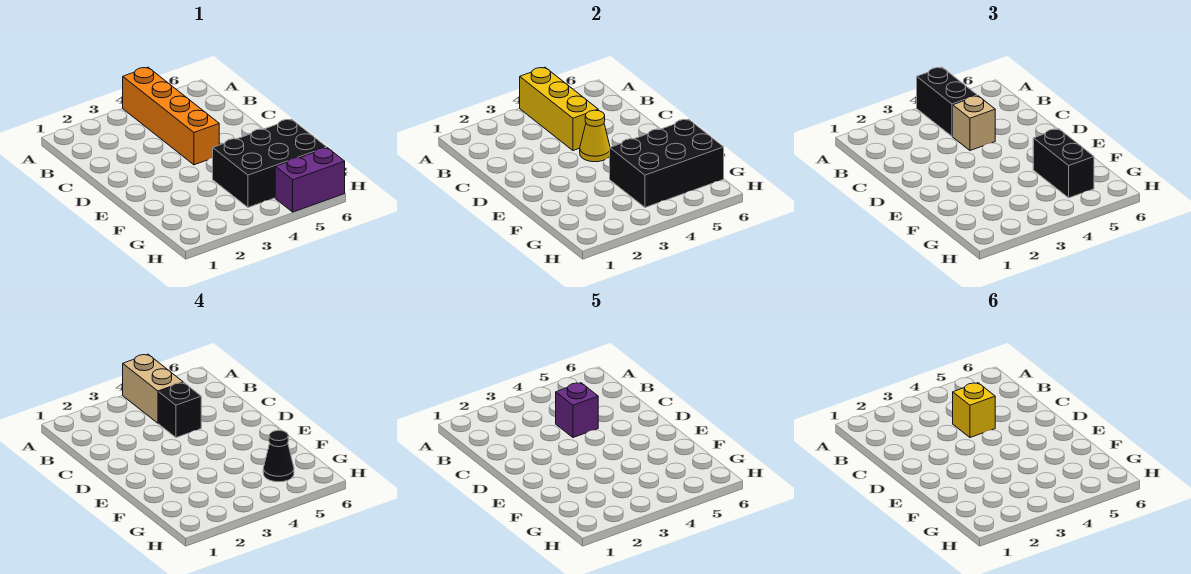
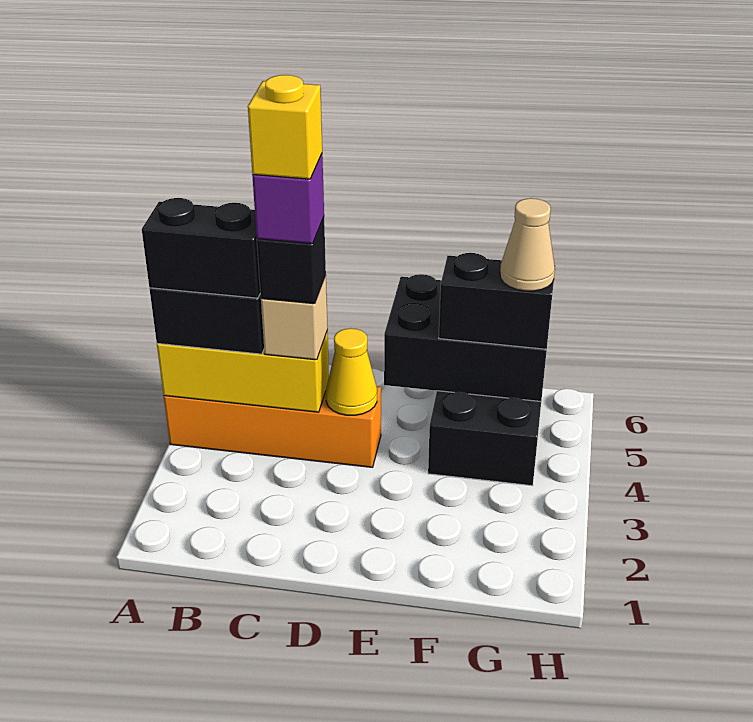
tan 1x2 brick [123,354,183,423] -> black 1x2 brick [142,198,260,298]
black 2x3 brick [610,119,724,207] -> black 2x3 brick turned to [384,274,547,401]
black 1x1 cone [263,430,294,482] -> tan 1x1 cone [500,198,555,291]
purple 1x2 brick [275,148,345,212] -> none

